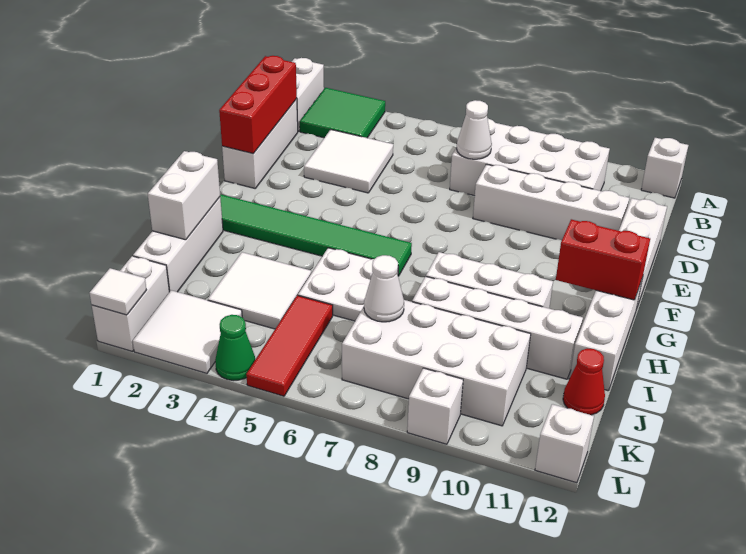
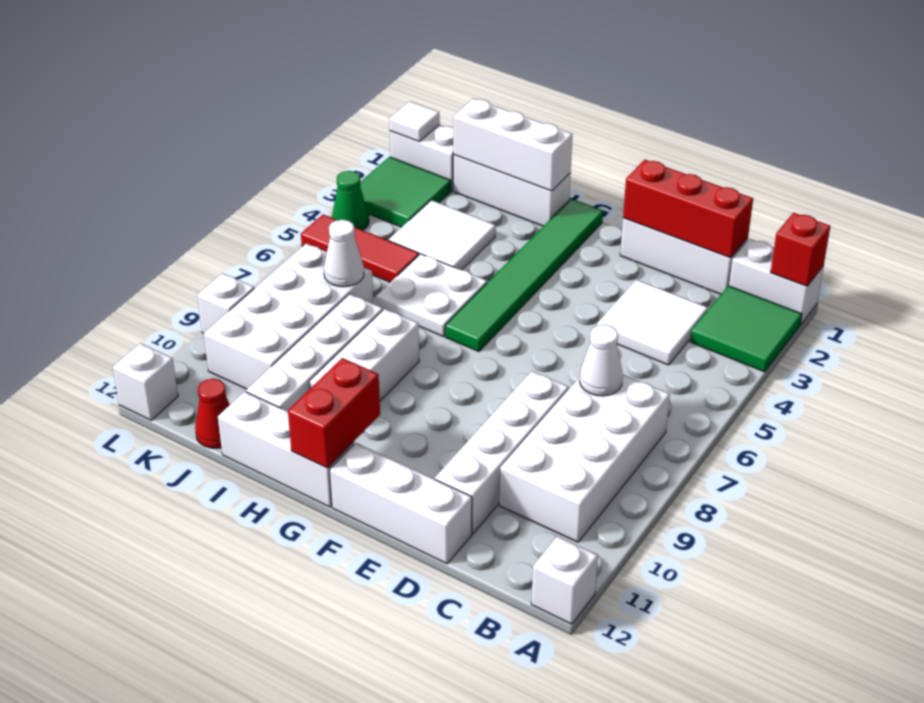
none -> red 1x1 brick [771,213,830,286]
white 1x2 brick [148,151,220,240] -> white 1x3 brick [453,98,572,191]
white 2x2 tile [133,290,242,373] -> green 2x2 tile [360,157,451,227]

